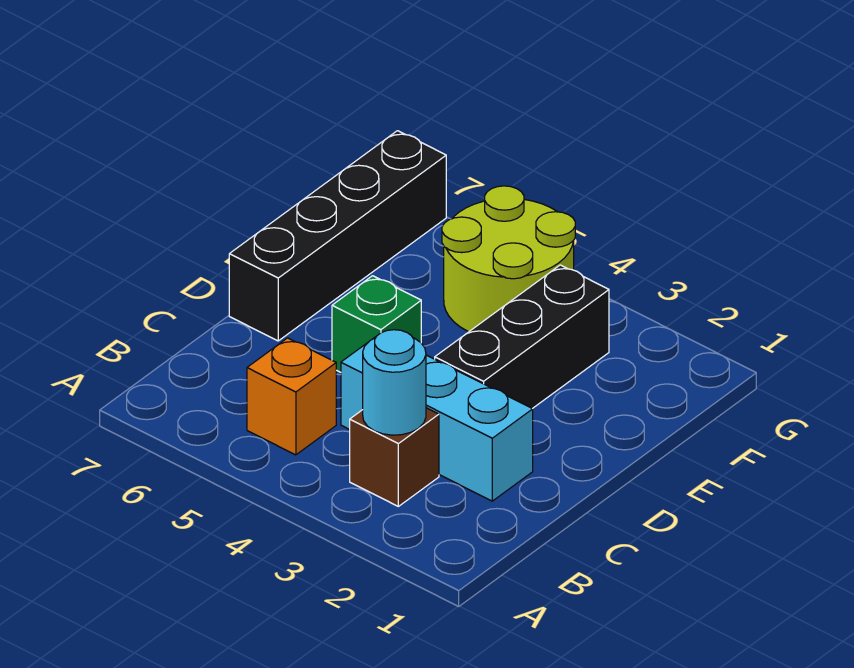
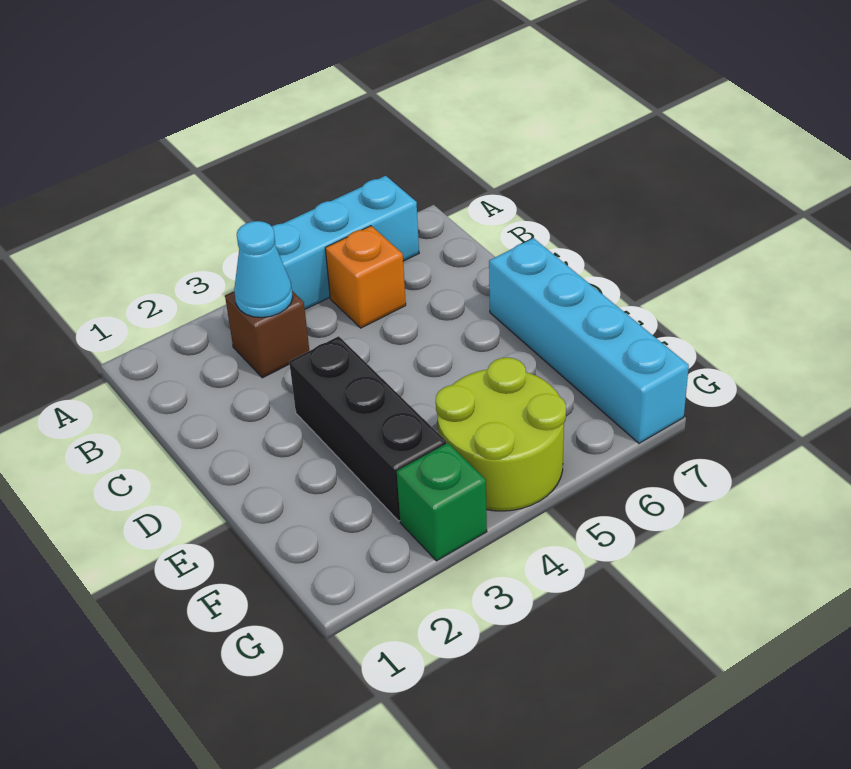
cyan 1x1 round brick [363,330,426,435] -> cyan 1x1 cone [234,221,293,317]
cyan 1x3 brick [341,336,533,501] -> cyan 1x3 brick moved to [272,176,419,309]
green 1x1 brick [332,276,421,372] -> green 1x1 brick moved to [397,443,487,561]
black 1x4 brick [229,131,446,341] -> cyan 1x4 brick [489,238,689,443]

